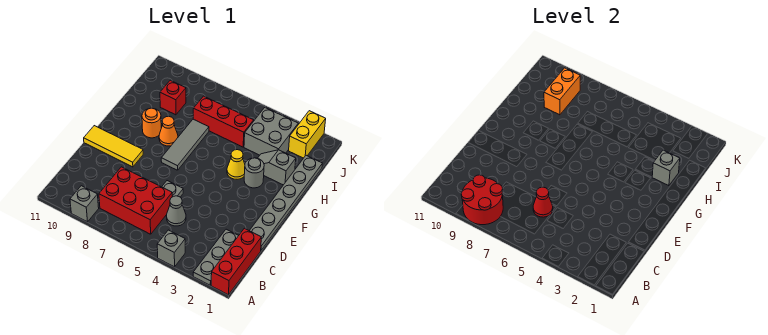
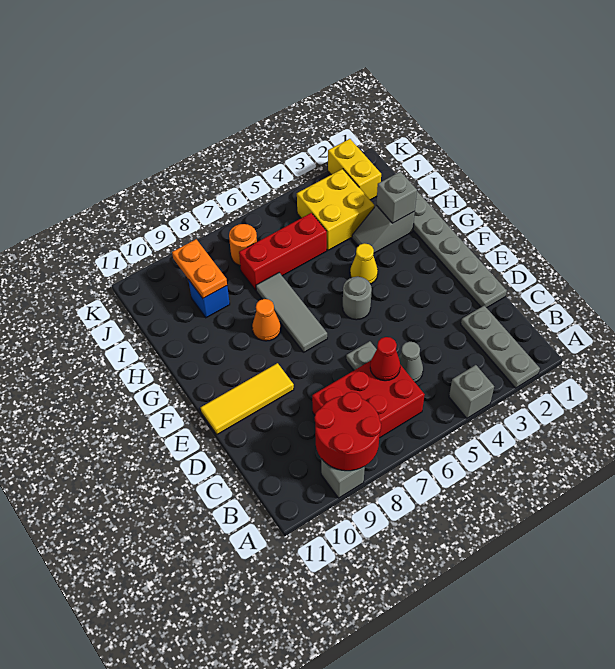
red 1x3 brick [211,228,261,295] -> none
grey 1x1 round brick [244,158,264,188] -> grey 1x1 round brick moved to [343,277,372,320]
orange 1x1 round brick [142,108,161,138] -> orange 1x1 round brick moved to [229,224,257,266]
grey 2x2 brick [244,108,298,155] -> yellow 2x2 brick [297,169,374,250]
red 1x1 brick [160,80,186,115] -> blue 1x1 brick [188,279,230,318]
orange 1x2 brick [544,68,580,115] -> orange 1x2 plate [172,239,227,298]

